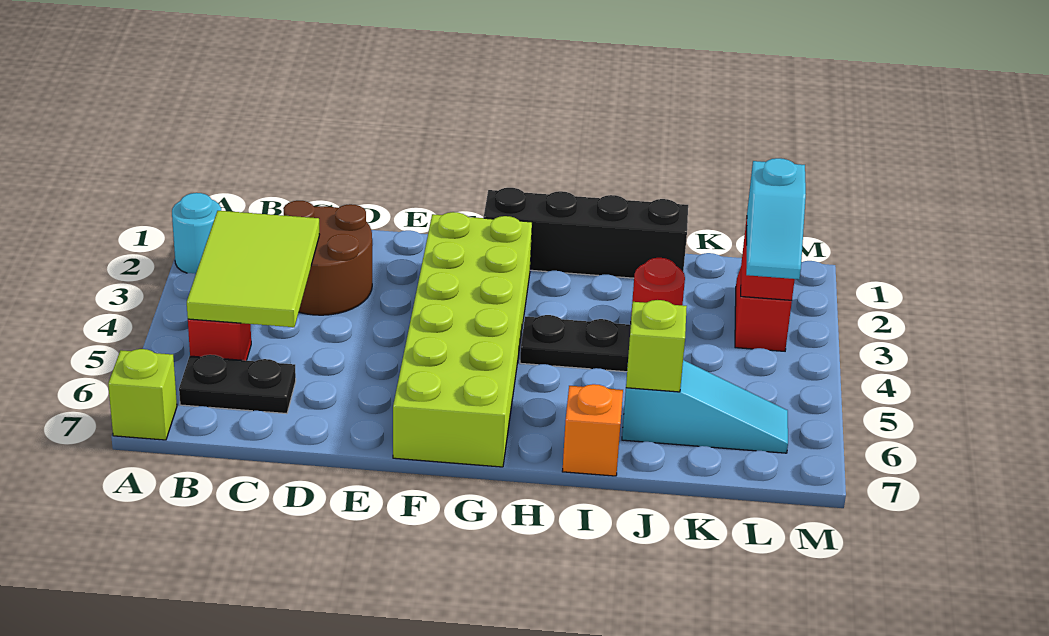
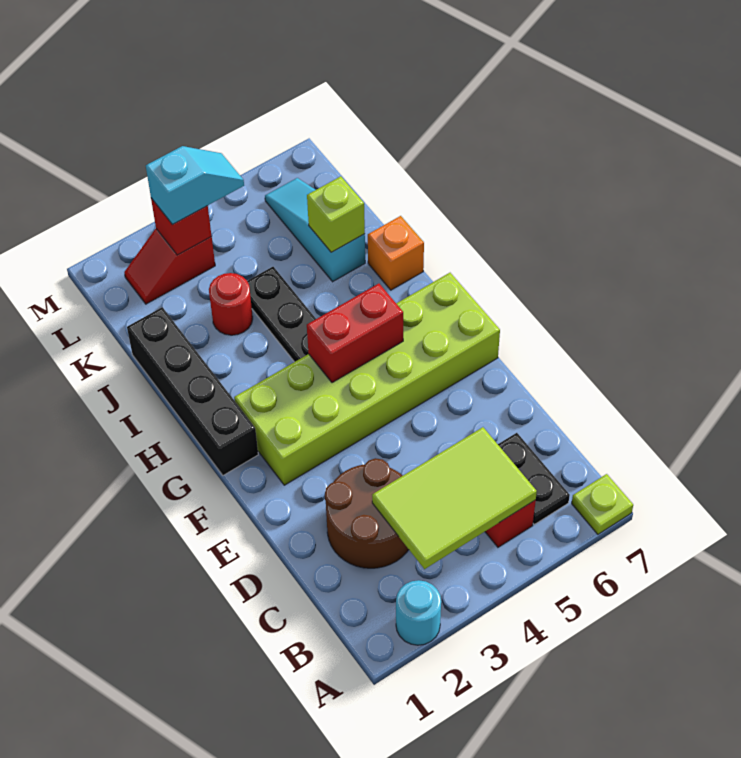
lime 1x1 brick [108,349,177,440] -> lime 1x1 plate [572,474,633,534]
none -> red 1x2 brick [307,284,403,383]

